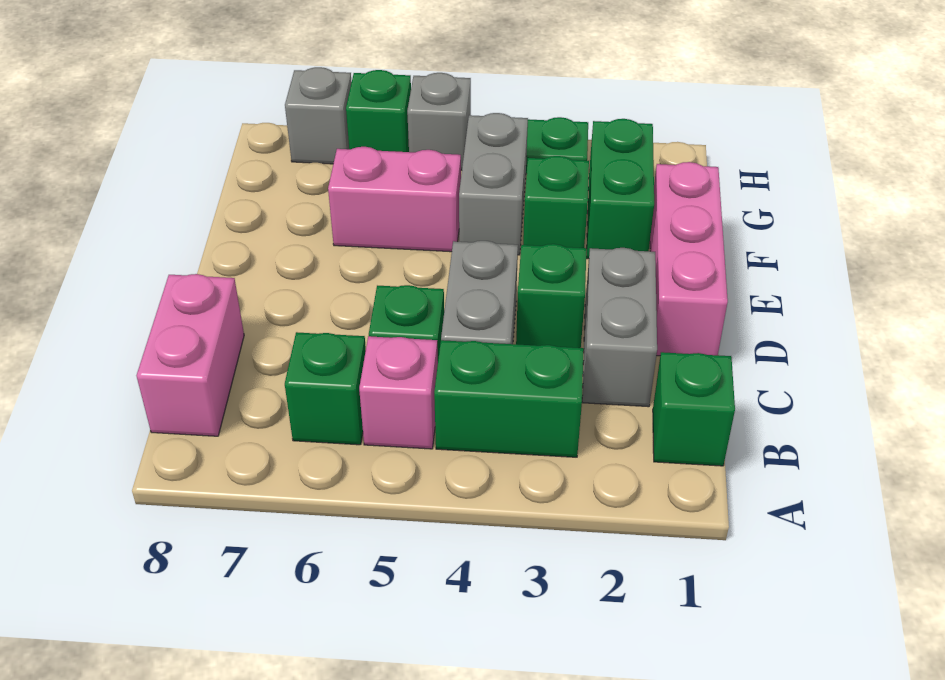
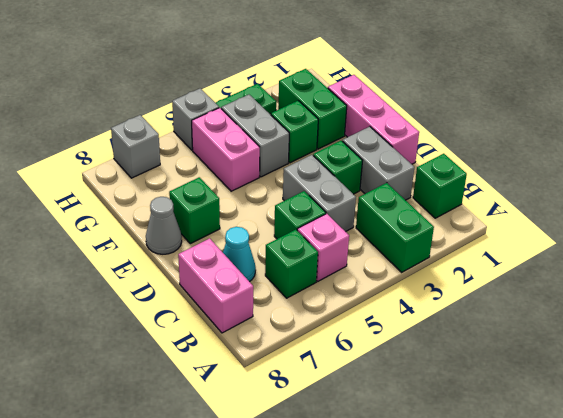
green 1x2 brick [434,340,584,457] -> green 1x2 brick turned to [356,183,434,272]
none -> cyan 1x1 cone [223,227,256,282]
none -> grey 1x1 cone [146,197,182,254]
pink 1x2 brick [328,147,461,252] -> pink 1x2 brick turned to [192,108,260,191]
green 1x1 brick [346,70,411,152] -> green 1x1 brick moved to [169,177,220,244]

